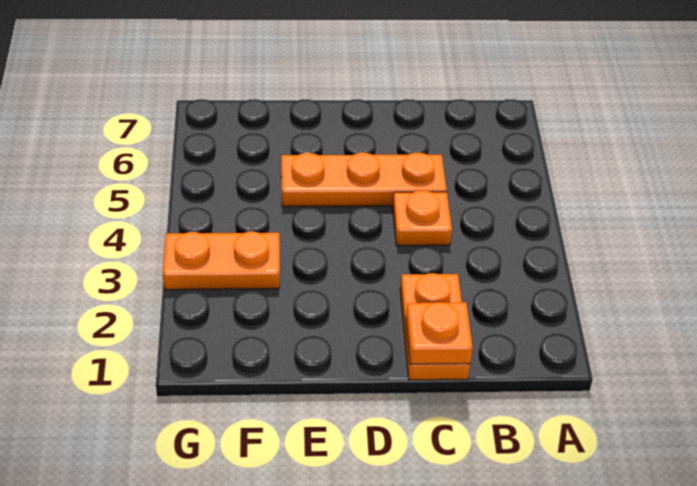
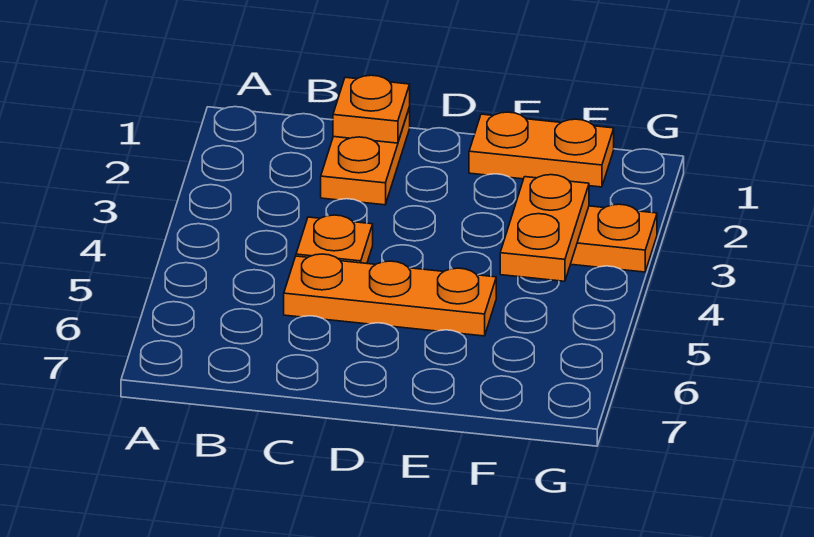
none -> orange 1x2 plate [469,112,614,187]
none -> orange 1x2 plate [500,175,589,281]

